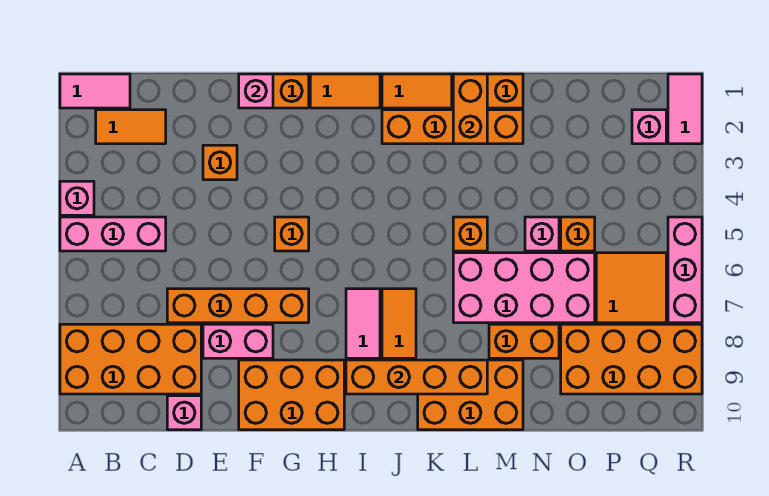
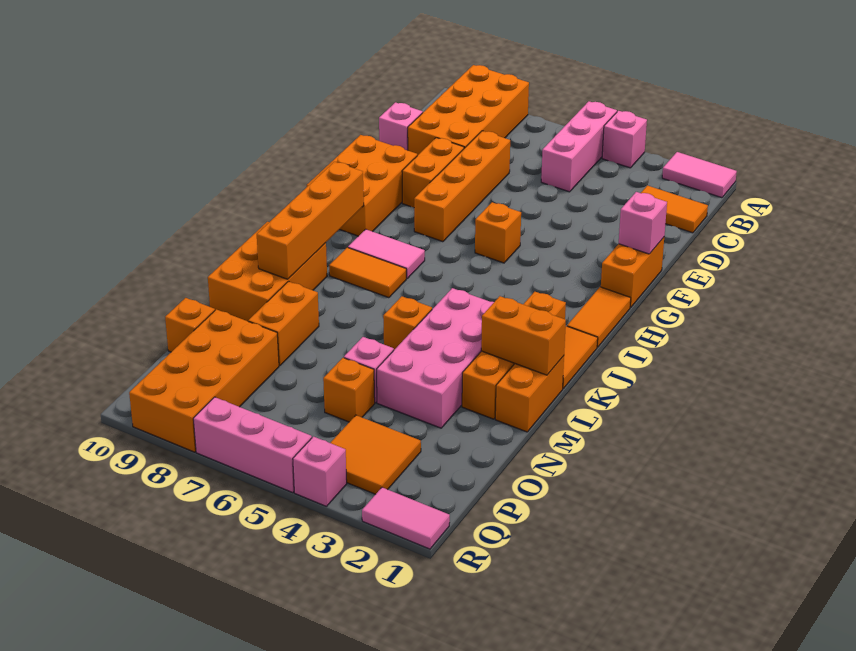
pink 1x2 tile [60,74,130,108] -> pink 1x2 tile turned to [662,152,737,198]
orange 1x2 tile [96,110,166,144] -> orange 1x2 tile turned to [641,185,708,233]
orange 1x1 brick [203,145,237,180] -> orange 1x1 brick moved to [165,298,215,352]
pink 1x2 brick [203,324,273,358] -> orange 1x2 brick [402,138,464,208]
pink 2x4 brick [453,253,595,323] -> pink 2x4 brick moved to [377,288,494,428]
orange 2x2 tile [596,253,666,323] -> orange 2x2 tile moved to [331,415,421,494]
pink 1x1 brick [632,110,666,144] -> pink 1x1 brick moved to [293,437,347,506]

